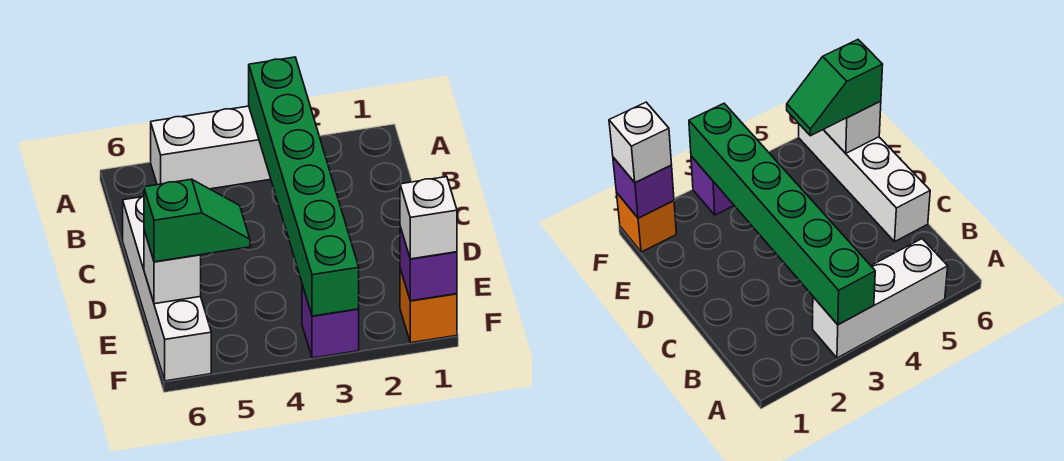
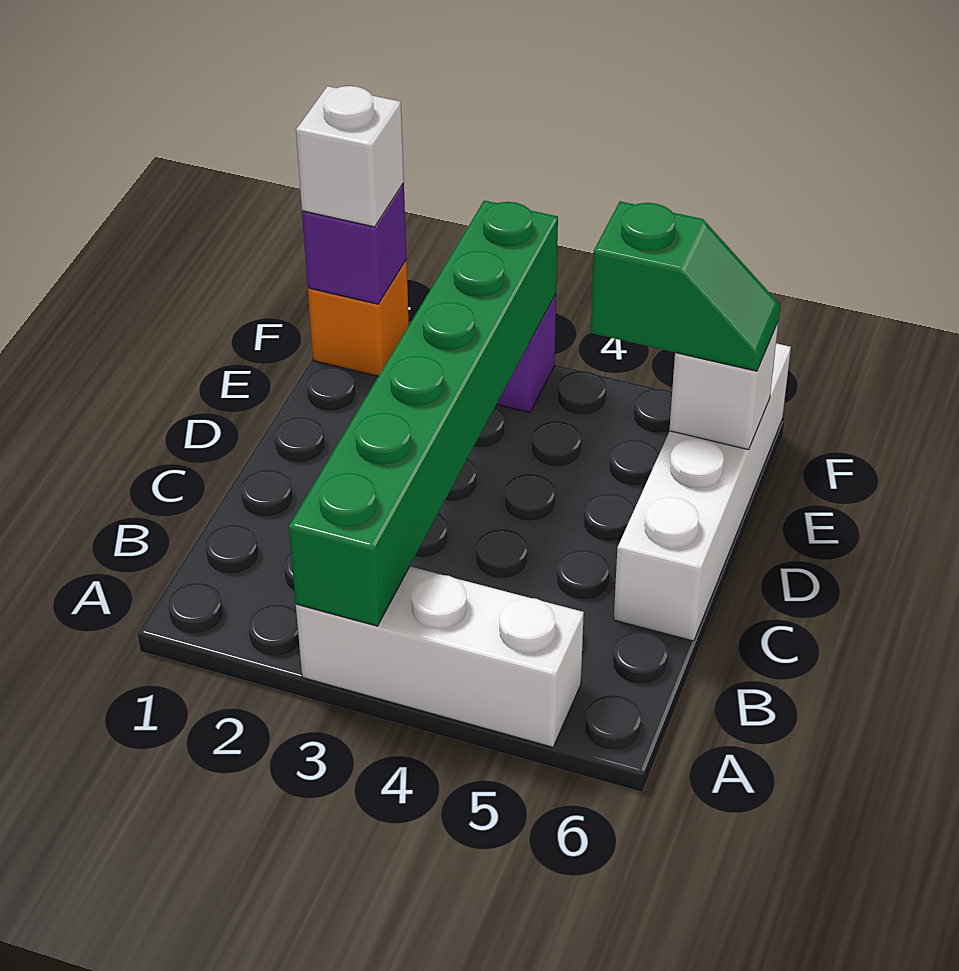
green 1x2 slope [144,179,250,262] -> green 1x2 slope turned to [591,201,780,371]

